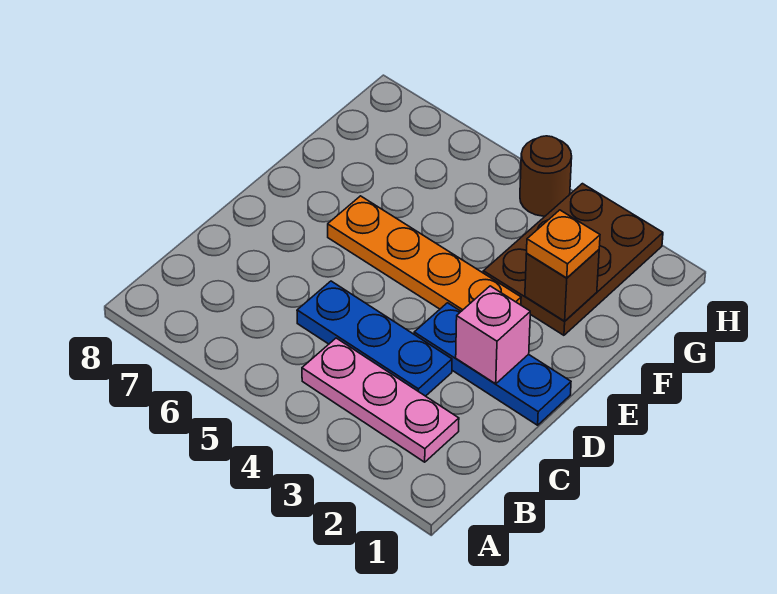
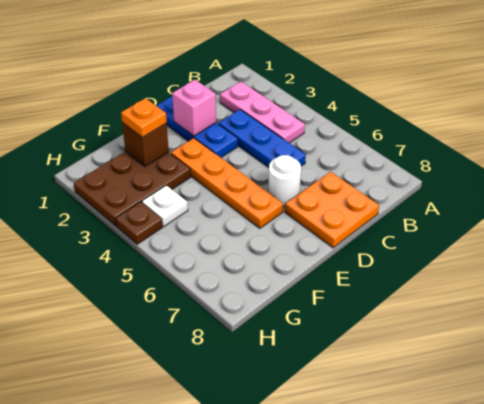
none -> orange 2x2 plate [285,172,379,248]
none -> white 1x1 round brick [268,155,301,207]
none -> white 1x1 plate [142,185,188,227]
brown 1x1 round brick [520,136,572,216] -> brown 1x1 plate [115,202,162,244]

